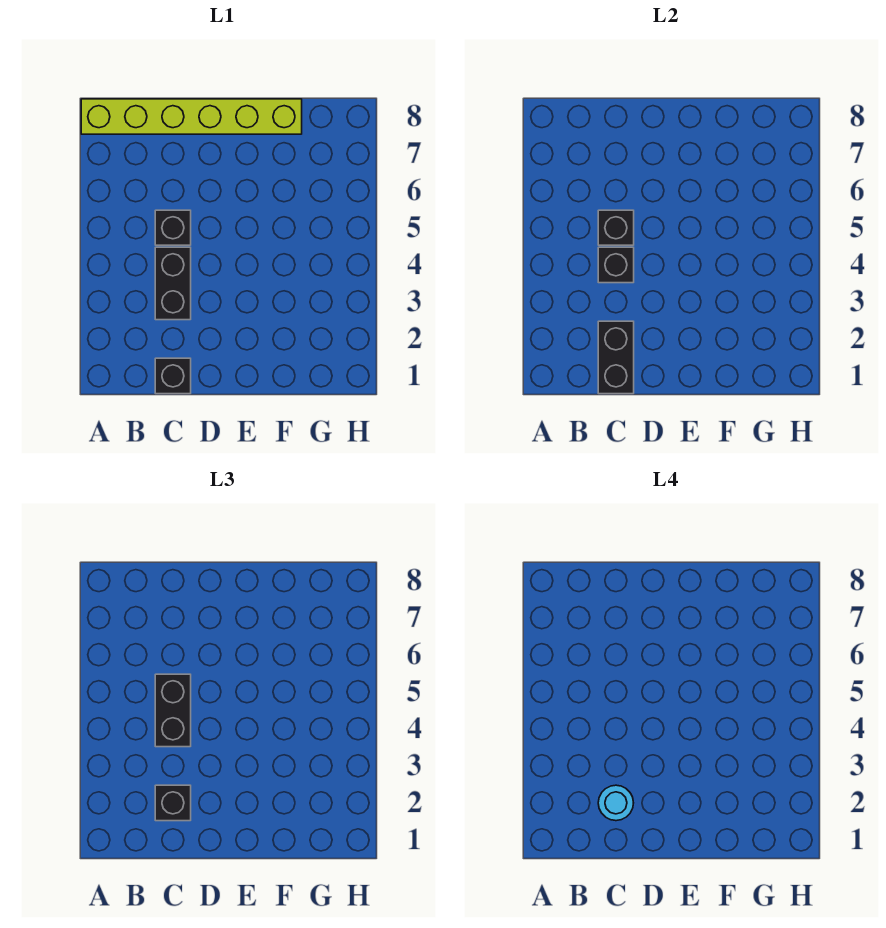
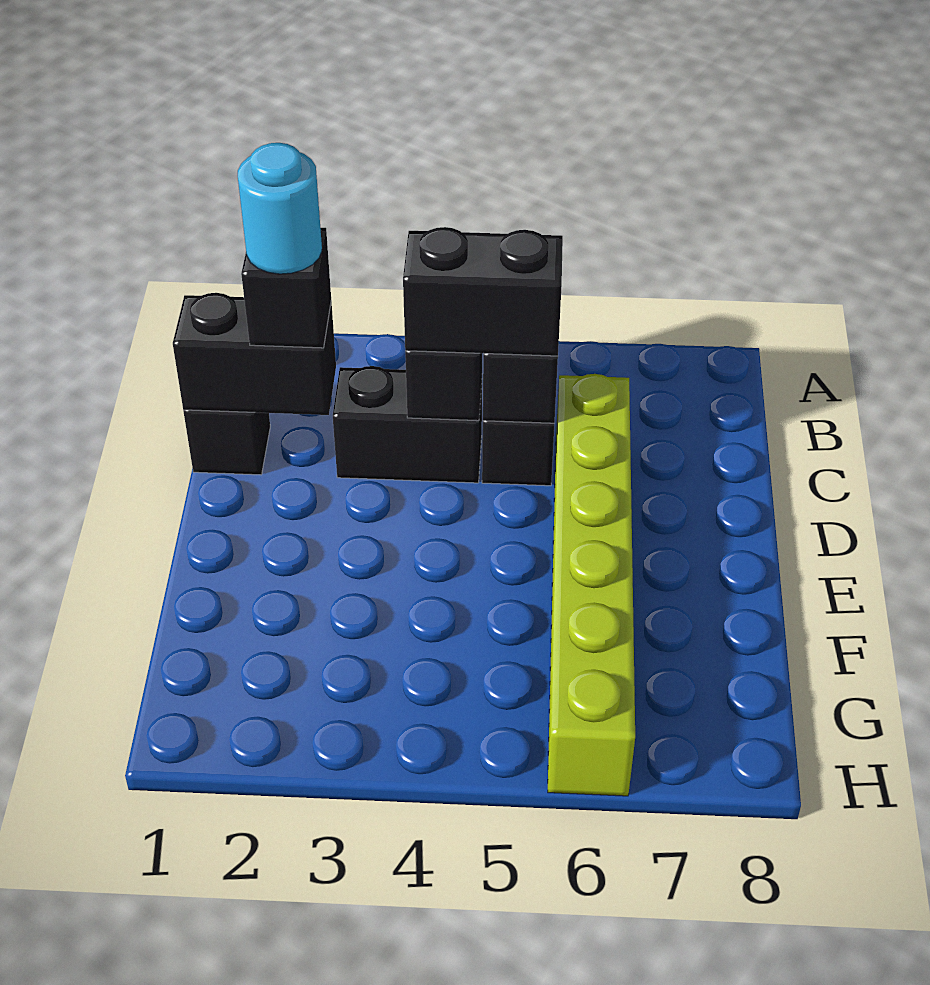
lime 1x6 brick [81,99,302,134] -> lime 1x6 brick moved to [548,374,635,796]

